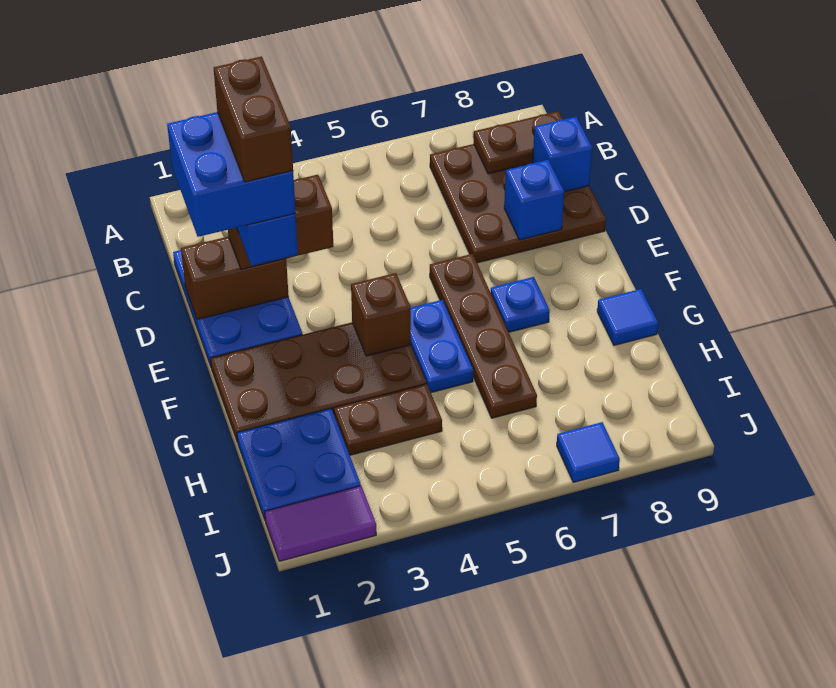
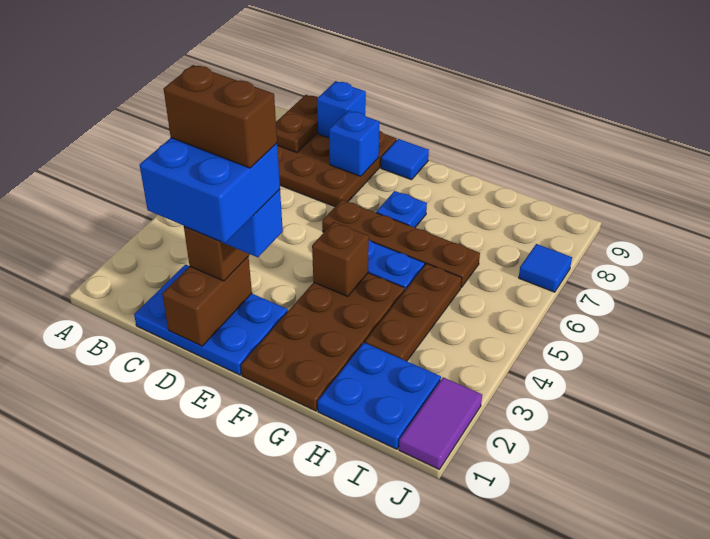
blue 1x1 tile [597,289,658,345] -> blue 1x1 tile moved to [381,139,429,180]
brown 1x2 plate [334,384,442,455] -> brown 1x3 plate [365,264,462,361]

